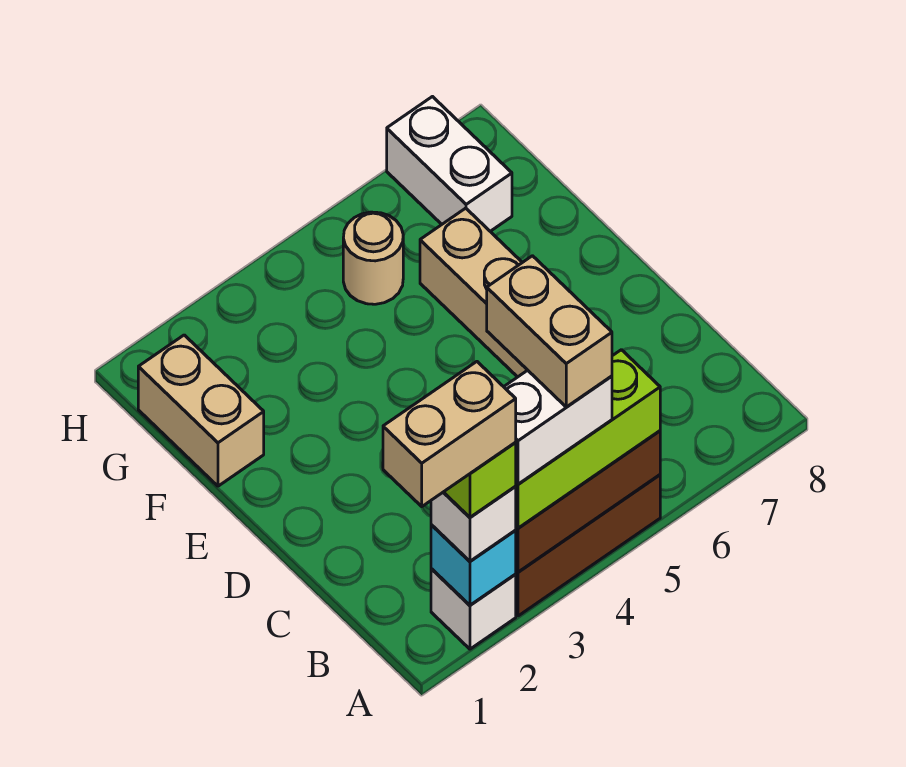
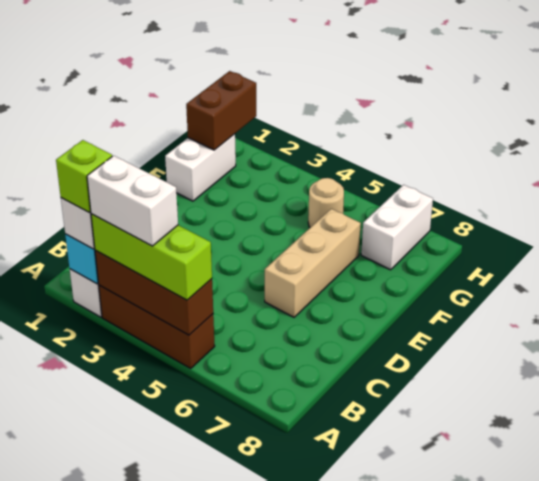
tan 1x2 brick [383,362,516,507] -> none
tan 1x2 brick [487,256,612,407] -> none
tan 1x2 brick [138,335,264,486] -> white 1x2 brick [165,134,236,201]
none -> brown 1x2 brick [186,71,256,150]

